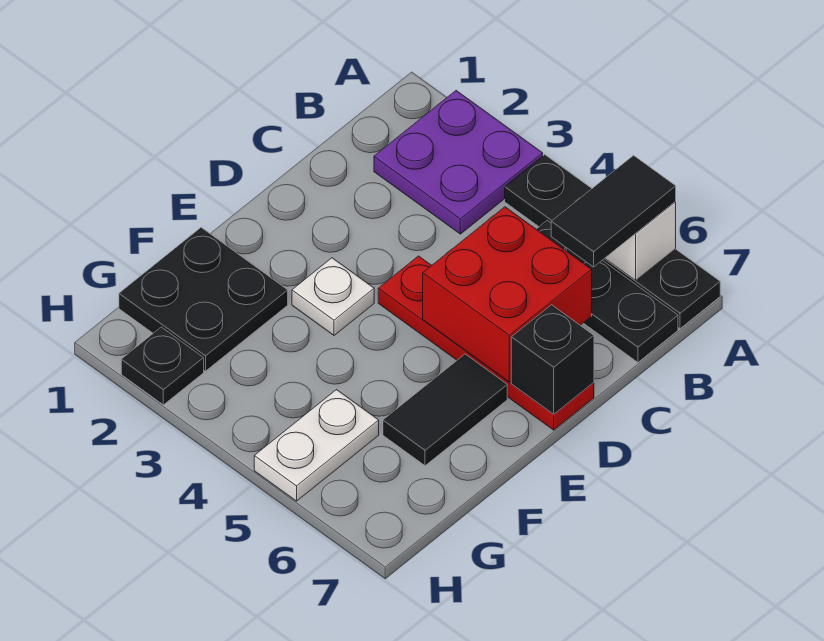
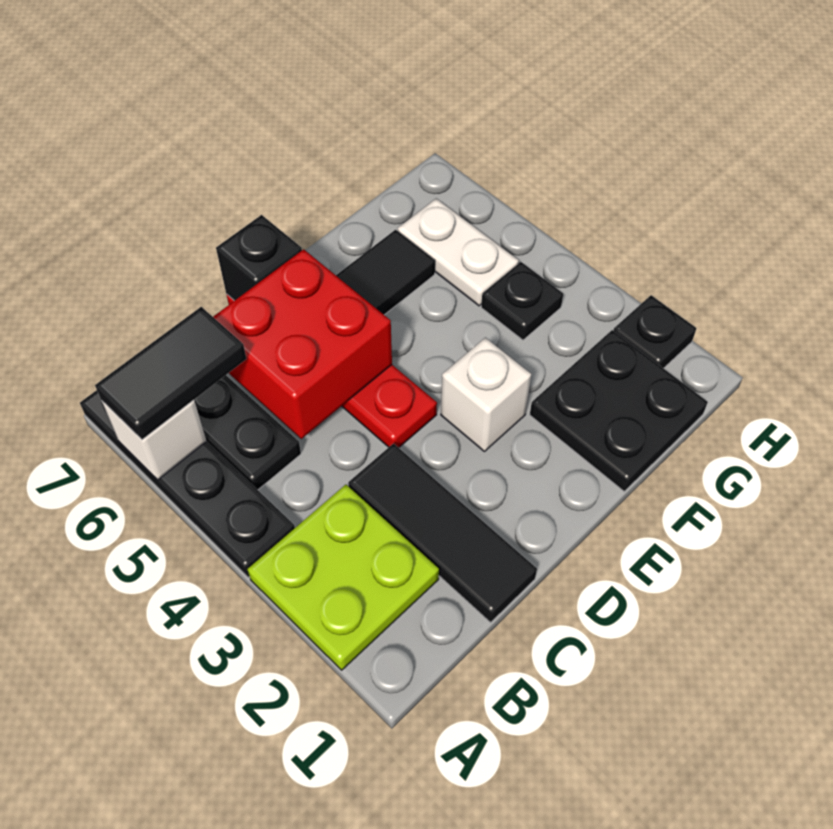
purple 2x2 plate [374,91,543,234] -> lime 2x2 plate [248,485,439,670]
none -> black 1x3 tile [348,443,537,622]
white 1x1 plate [292,258,374,335] -> white 1x1 brick [441,338,531,451]
none -> black 1x1 plate [481,262,563,340]
white 1x2 plate [254,390,379,501] -> white 1x2 plate turned to [398,198,519,306]

